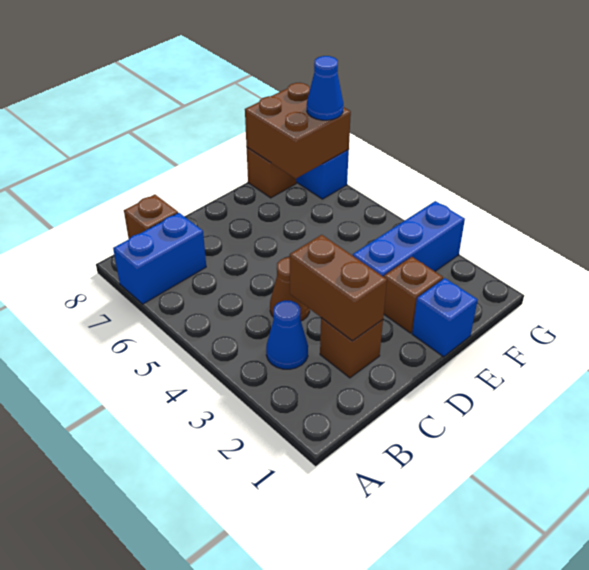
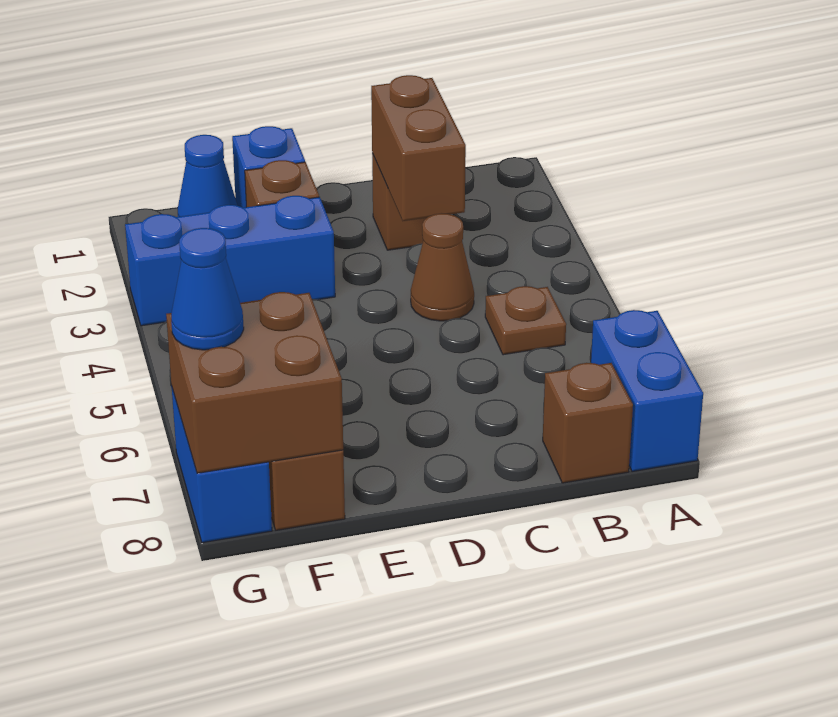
blue 1x2 brick [113,213,206,304] -> blue 1x2 brick turned to [591,310,703,472]
blue 1x1 cone [266,301,308,369] -> blue 1x1 cone moved to [178,135,238,217]
none -> brown 1x1 plate [485,286,566,355]

